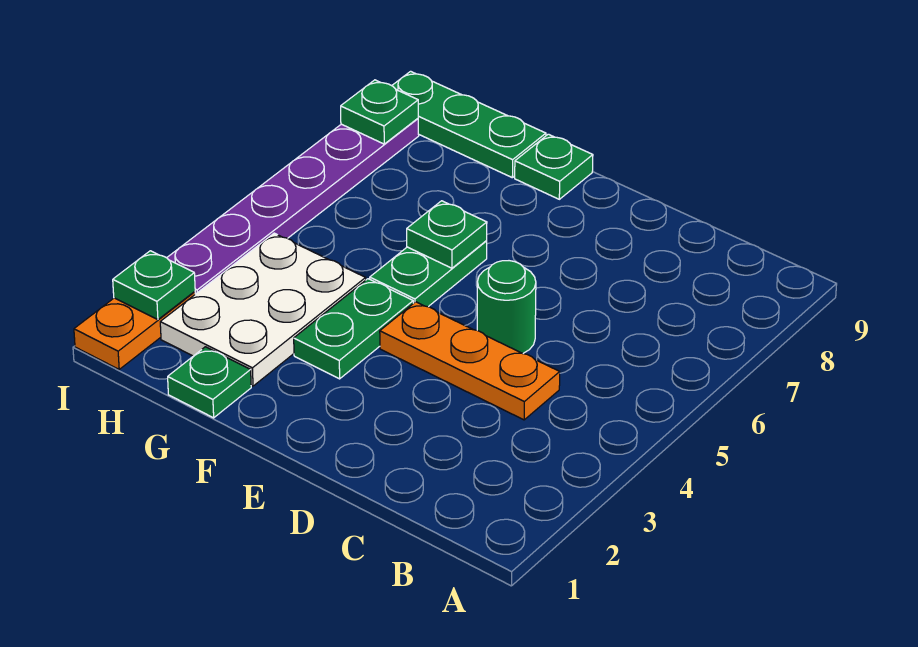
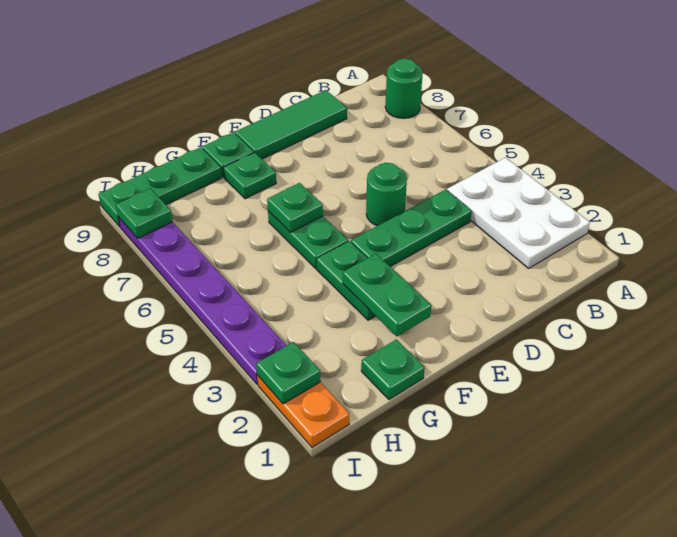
none -> green 1x1 round brick [385,59,423,118]
orange 1x3 plate [380,302,560,420] -> green 1x3 plate [351,190,472,267]
none -> green 1x3 tile [235,90,347,159]
none -> green 1x2 plate [343,254,431,336]
none -> green 1x1 plate [223,152,276,199]
white 2x3 plate [160,233,366,386] -> white 2x3 plate moved to [447,158,590,268]

